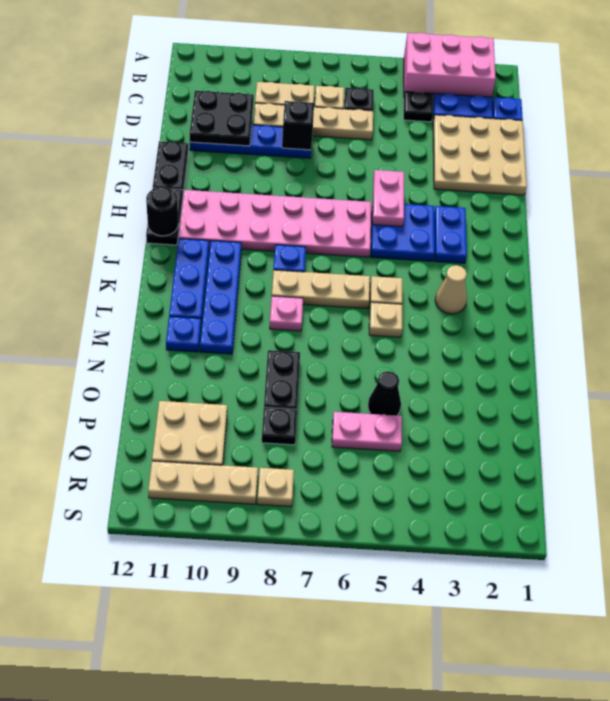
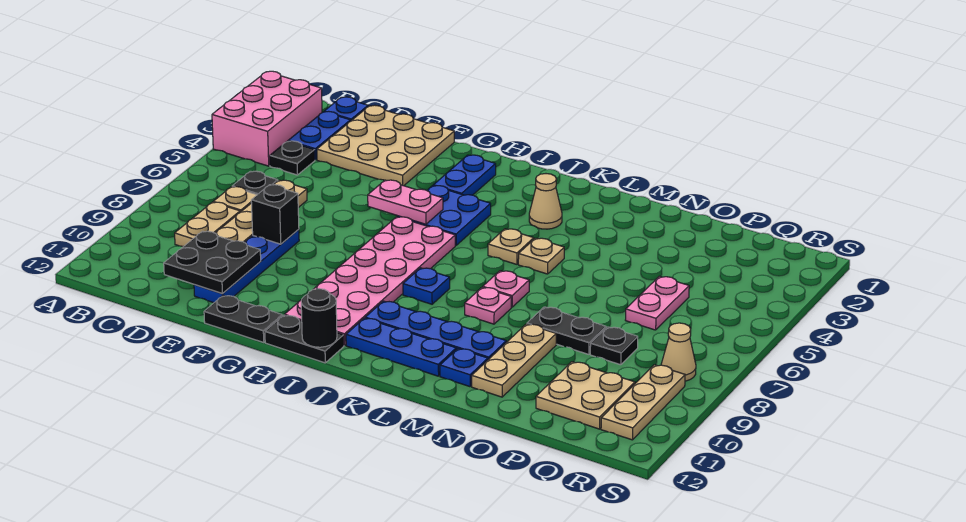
blue 1x2 plate [434,206,467,263] -> blue 1x2 plate turned to [433,155,496,195]
tan 1x3 plate [272,270,370,309] -> tan 1x3 plate moved to [472,324,556,397]
none -> pink 1x1 plate [483,271,529,307]
black 1x1 cone [368,371,401,416] -> none
tan 1x1 plate [257,468,294,507] -> tan 1x1 cone [661,323,696,381]

